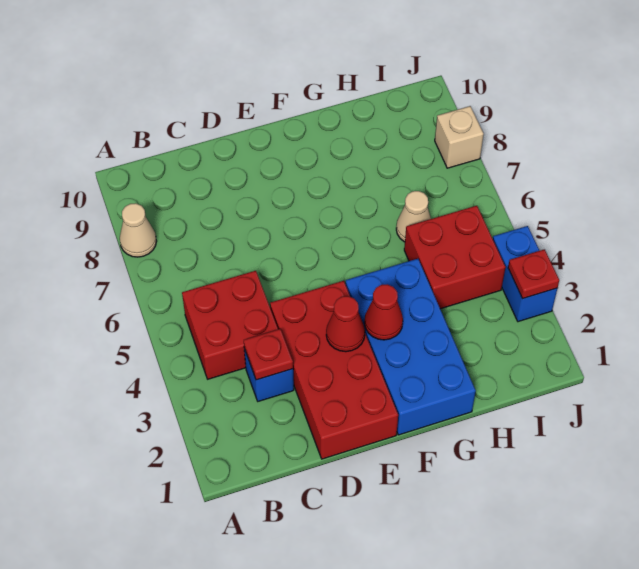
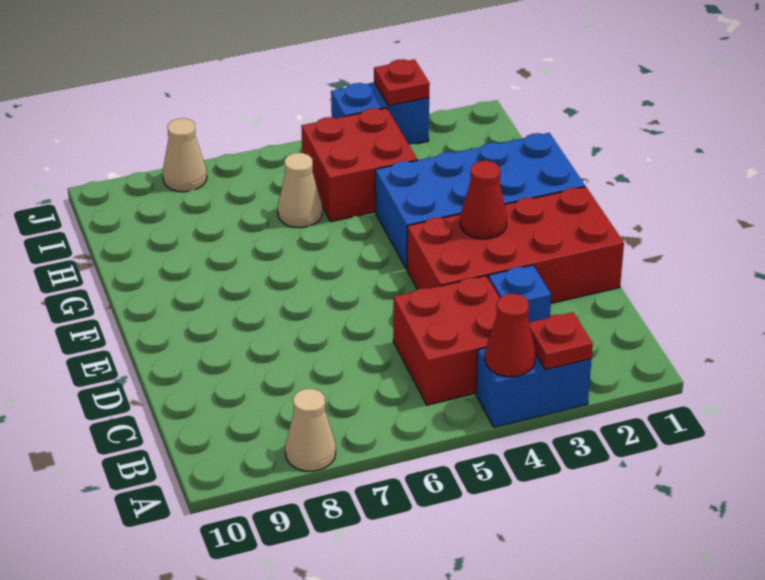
none -> blue 1x2 brick [476,348,591,427]
red 1x1 plate [244,329,293,380] -> red 1x1 plate moved to [529,312,593,370]
red 1x1 cone [364,284,403,340] -> red 1x1 cone moved to [485,294,535,377]
tan 1x1 brick [435,106,484,168] -> tan 1x1 cone [163,118,207,192]

